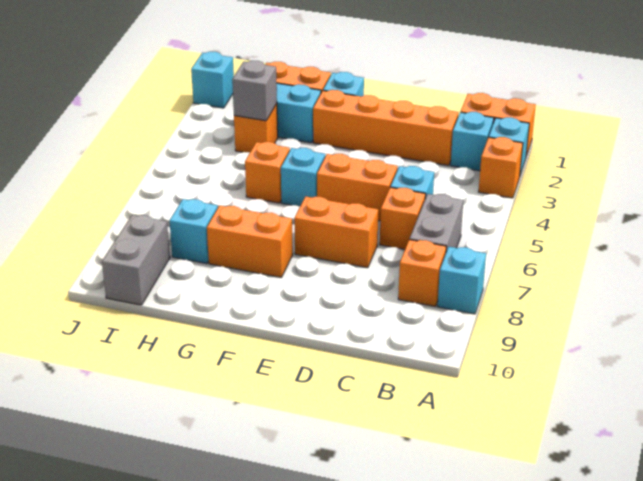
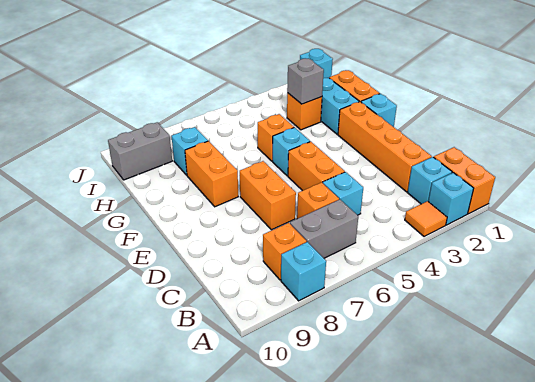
orange 1x1 brick [479,137,523,198] -> orange 1x1 tile [405,201,447,237]

